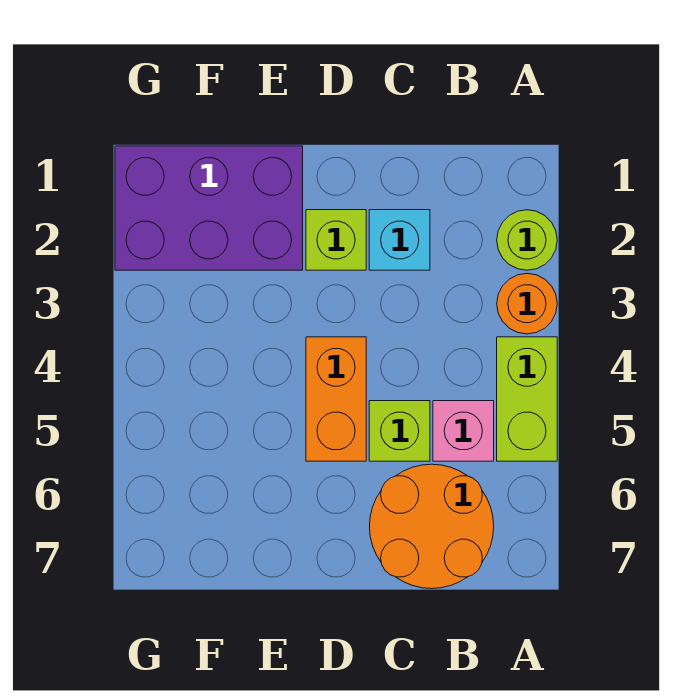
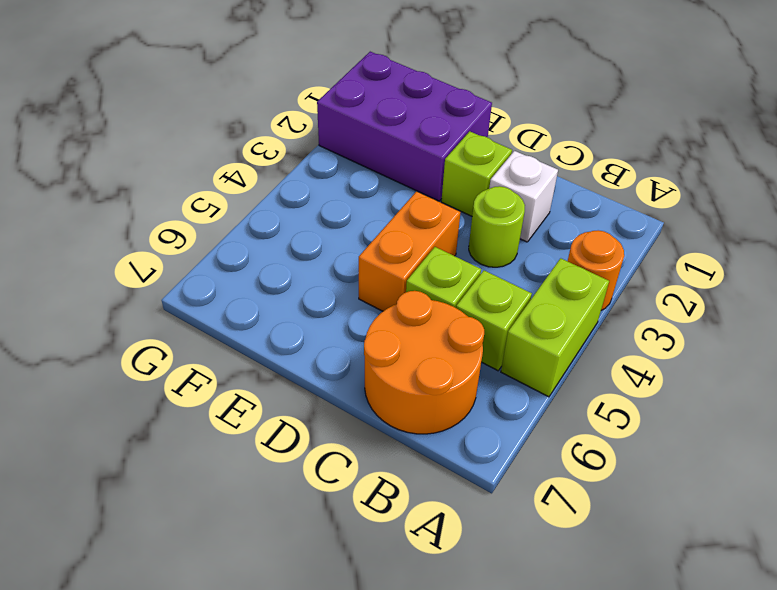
lime 1x1 round brick [497,210,557,270] -> lime 1x1 round brick moved to [469,186,525,267]
pink 1x1 brick [433,401,494,461] -> lime 1x1 brick [456,271,532,371]
cyan 1x1 brick [369,210,430,270] -> white 1x1 brick [489,151,558,242]

